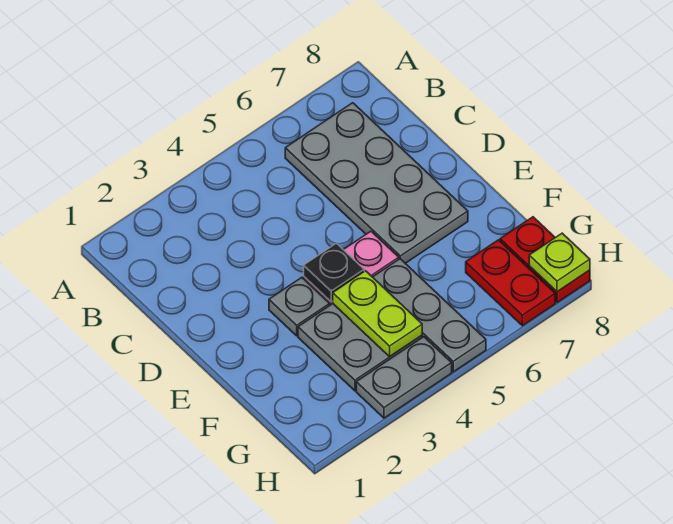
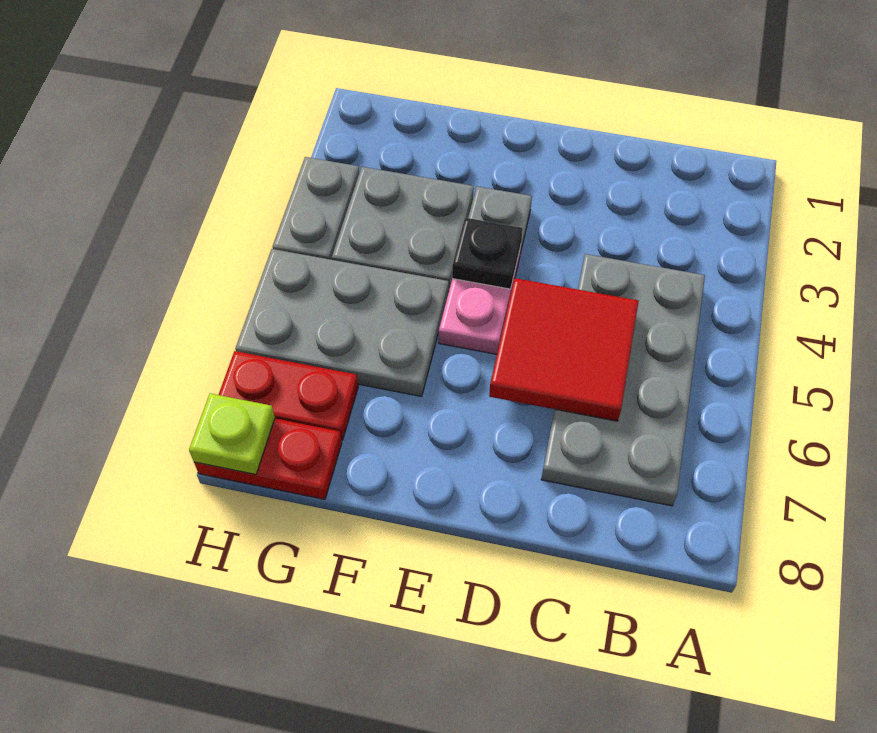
grey 2x4 plate [285,103,468,263] -> grey 2x4 plate turned to [541,254,705,506]
none -> red 2x2 tile [489,278,639,421]
lime 1x2 plate [333,271,422,357] -> none
grey 1x3 plate [373,259,486,372] -> grey 2x3 plate [235,249,449,396]

